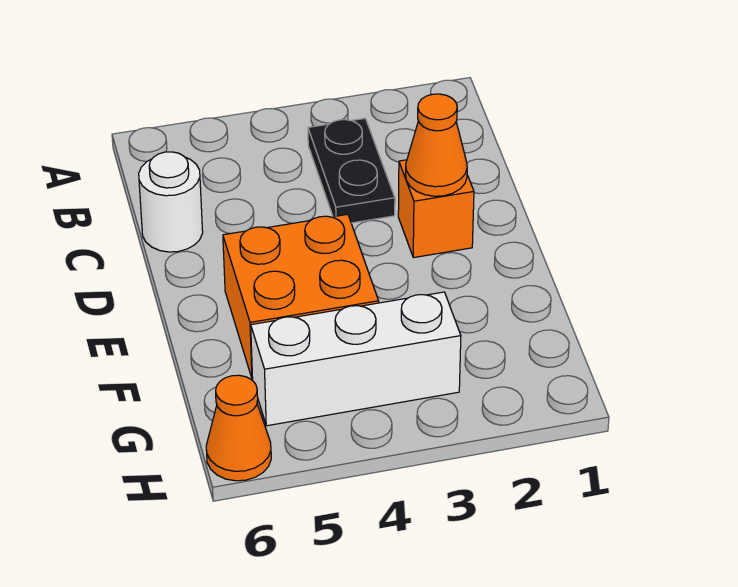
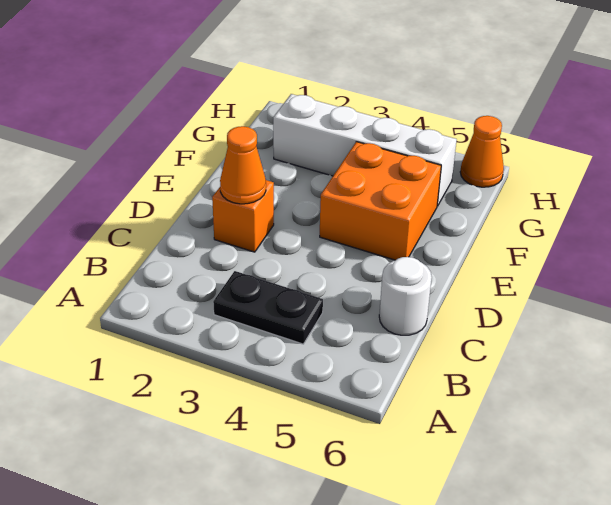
black 1x2 plate [308,118,395,223] -> black 1x2 plate turned to [213,271,323,344]
white 1x3 brick [251,292,461,426] -> white 1x4 brick [273,94,457,206]

